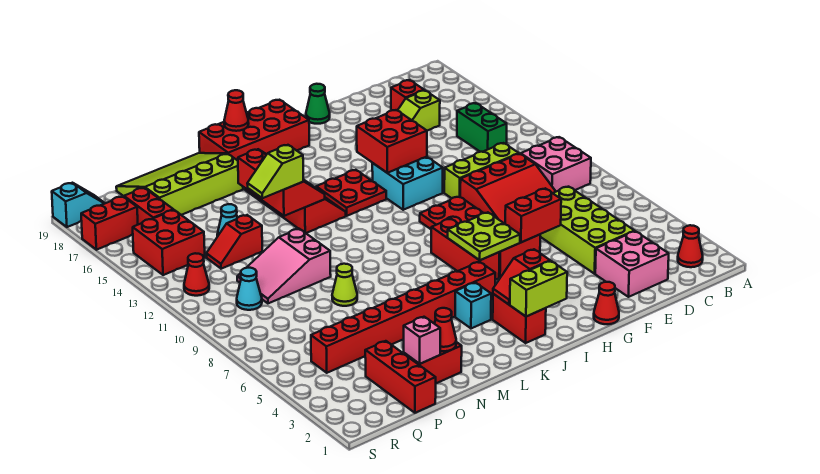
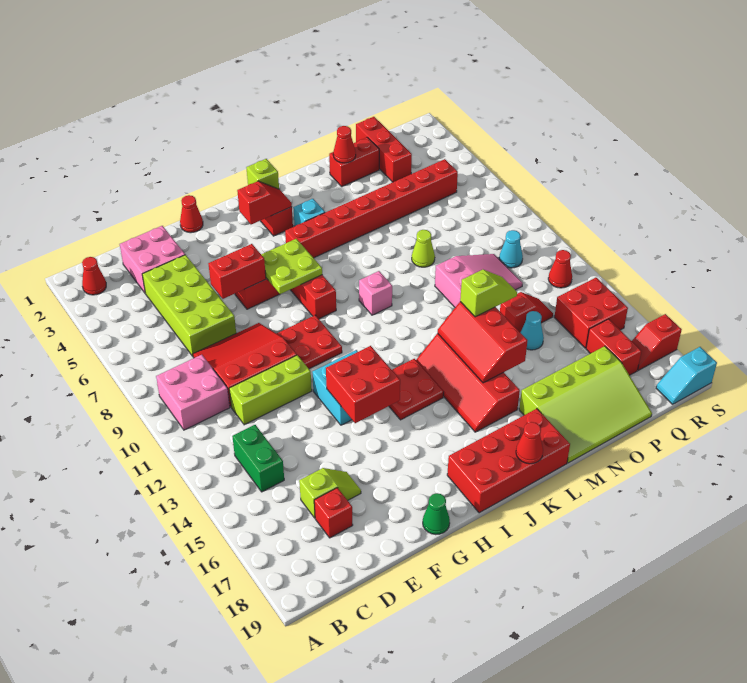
lime 1x2 brick [510,261,567,317] -> lime 1x1 brick [246,159,279,189]
pink 1x1 brick [404,317,440,364] -> pink 1x1 brick moved to [359,271,392,315]
red 1x2 brick [81,196,138,250] -> red 1x2 slope [632,314,682,370]

